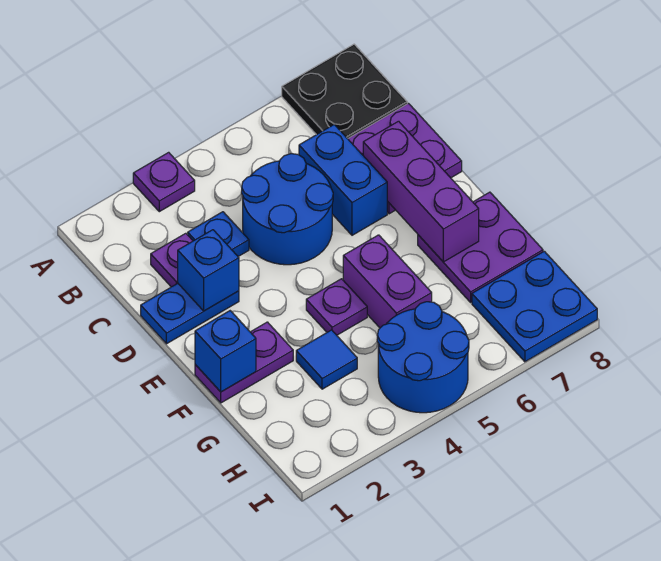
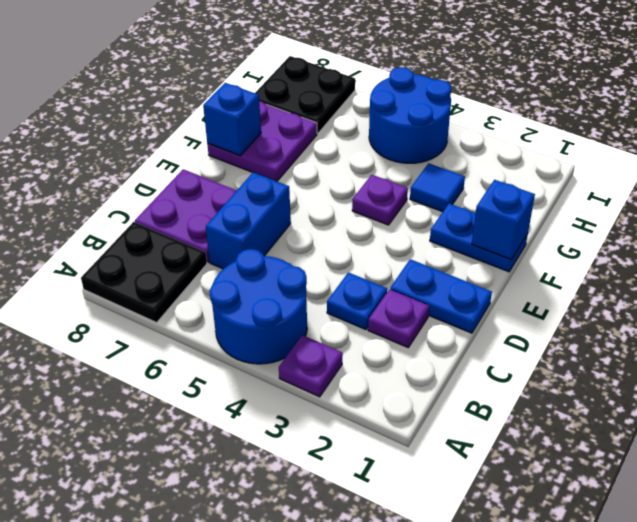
blue 2x2 round brick [242,154,333,265] -> blue 2x2 round brick moved to [210,249,307,364]
blue 1x1 brick [178,230,239,311] -> blue 1x1 brick moved to [203,83,261,156]
purple 1x3 brick [363,121,479,262] -> none
purple 1x2 plate [195,322,293,403] -> blue 1x2 plate [430,204,528,272]
purple 1x2 brick [343,235,432,328] -> none
blue 2x2 plate [472,251,597,362] -> black 2x2 plate [255,56,355,133]

